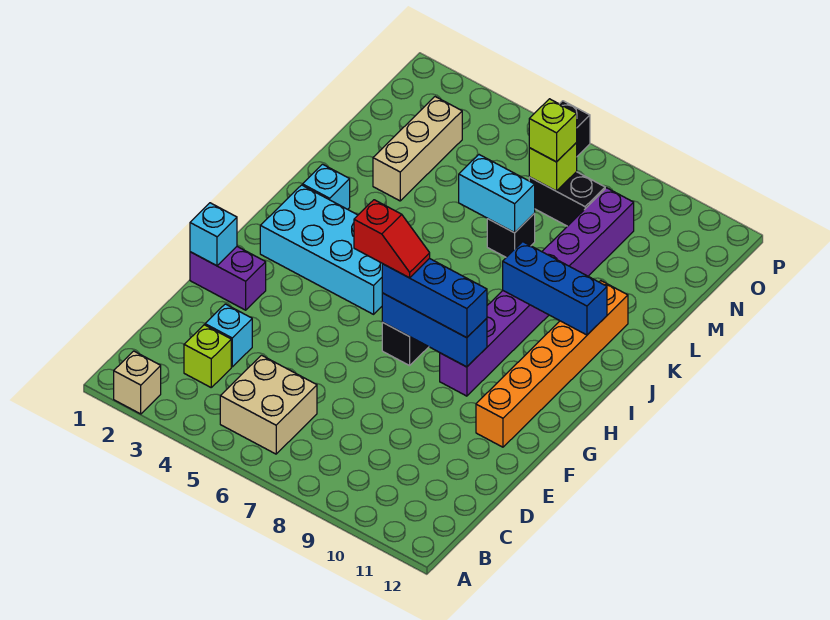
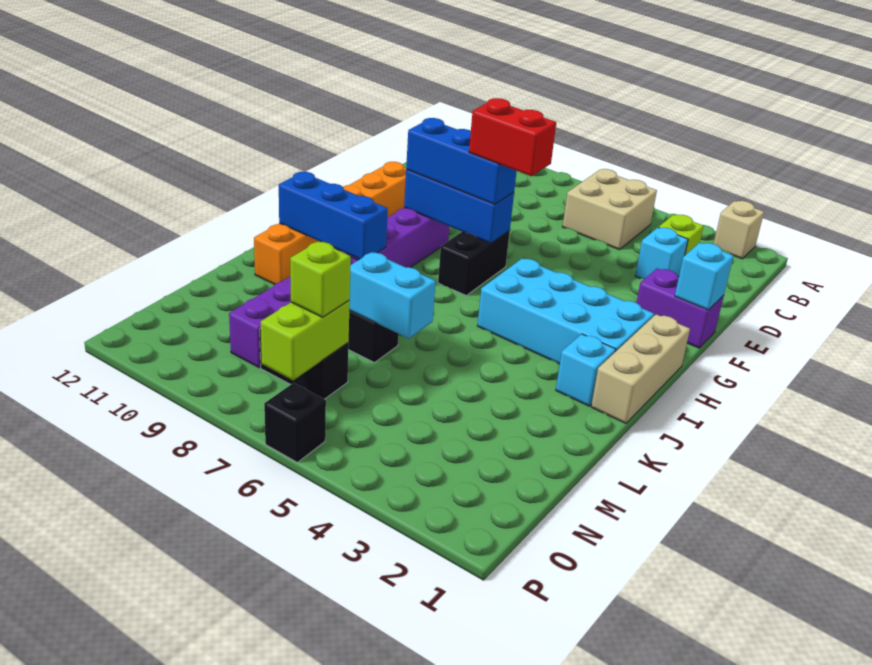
red 1x2 slope [354,200,430,278] -> red 1x2 brick [469,98,556,176]
tan 1x3 brick [373,97,462,201] -> tan 1x3 brick moved to [591,314,690,423]
lime 1x1 brick [529,143,577,191] -> lime 1x2 brick [261,301,350,380]

